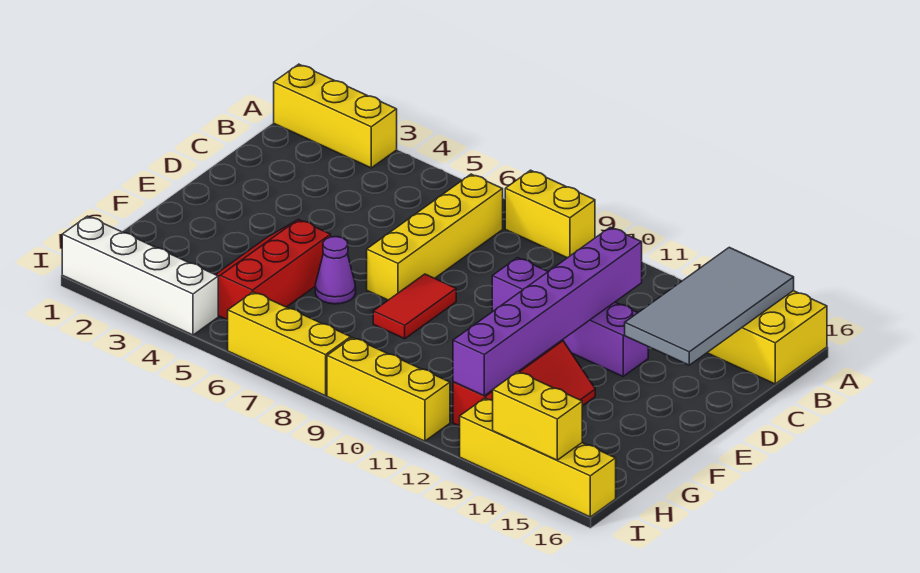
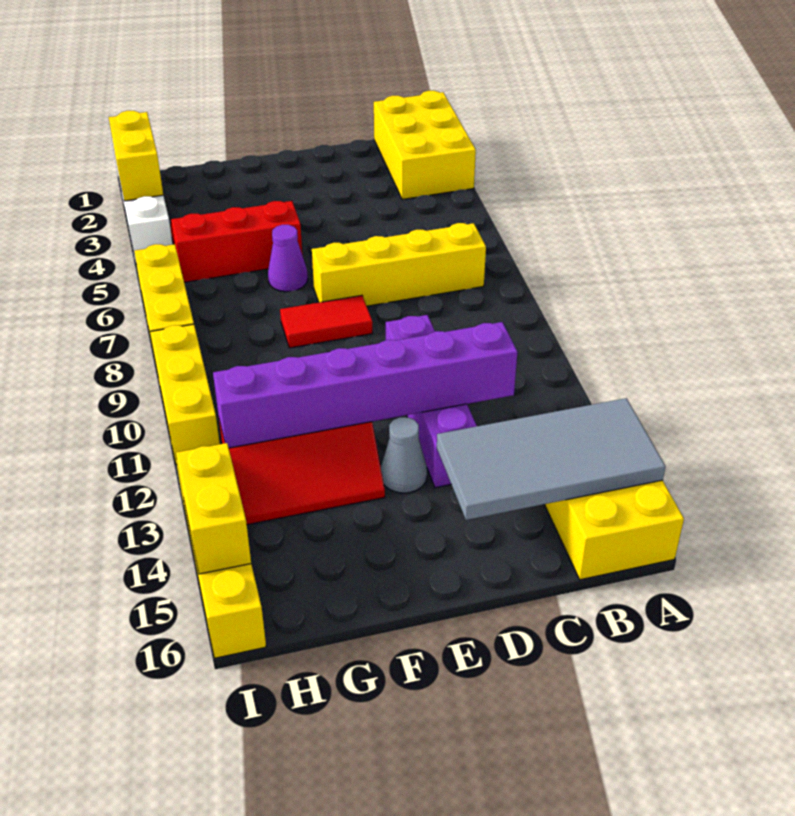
yellow 1x3 brick [274,64,397,168] -> yellow 2x3 brick [374,91,476,199]
yellow 1x2 brick [505,170,595,258] -> yellow 1x2 brick moved to [109,111,163,201]
none -> grey 1x1 cone [381,417,427,493]

